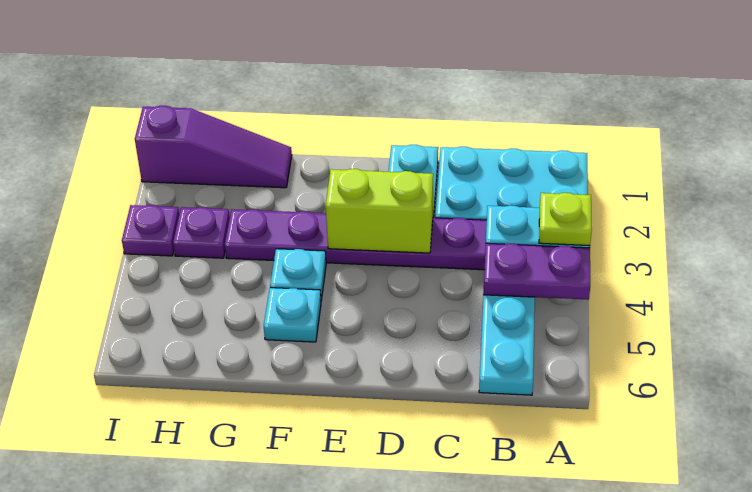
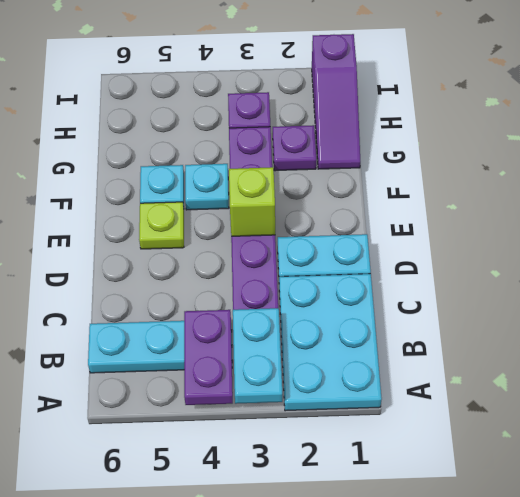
lime 1x1 plate [539,193,592,246] -> lime 1x1 plate moved to [139,202,184,249]
lime 1x2 brick [326,169,433,253] -> lime 1x1 brick [229,167,275,236]
purple 1x1 plate [122,205,179,256] -> purple 1x1 plate moved to [273,125,316,171]

